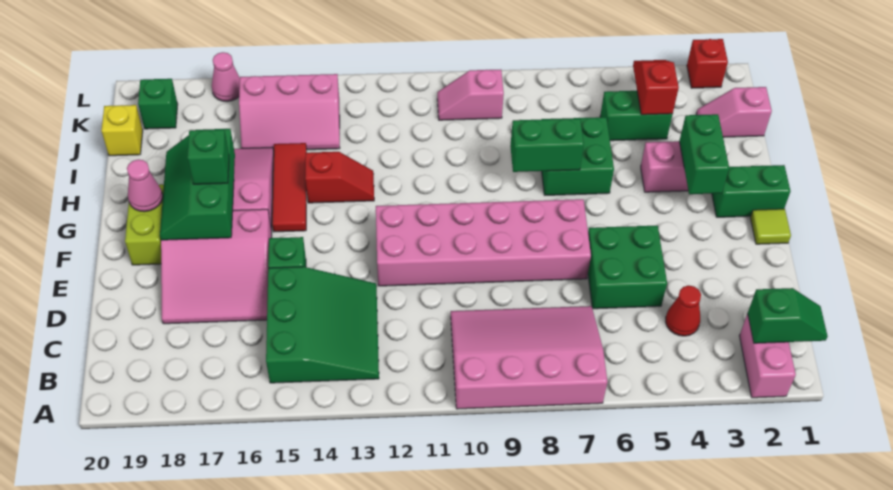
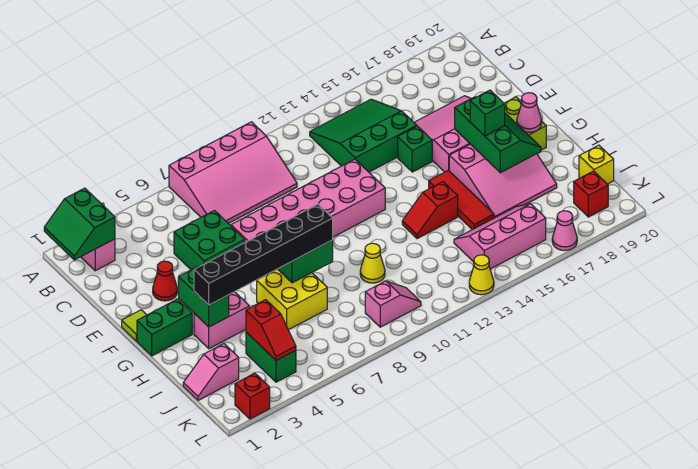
green 1x2 slope [748,288,828,343] -> green 2x2 slope [44,188,115,260]
green 3x3 slope [266,267,379,383] -> green 3x3 slope turned to [310,99,417,172]
red 1x1 cone [666,285,701,336] -> red 1x1 cone moved to [153,261,177,301]
none -> black 1x6 brick [194,204,333,305]
green 2x2 brick [541,117,614,195] -> yellow 2x2 brick [257,269,327,330]
none -> yellow 1x1 cone [360,243,385,283]
pink 1x2 slope [696,87,772,137] -> pink 1x2 slope turned to [183,344,239,400]
green 1x2 brick [600,91,673,141] -> green 1x2 brick turned to [246,332,296,382]
green 1x1 brick [138,79,178,129] -> red 1x1 brick [574,171,608,217]
none -> yellow 1x1 cone [469,255,494,295]

